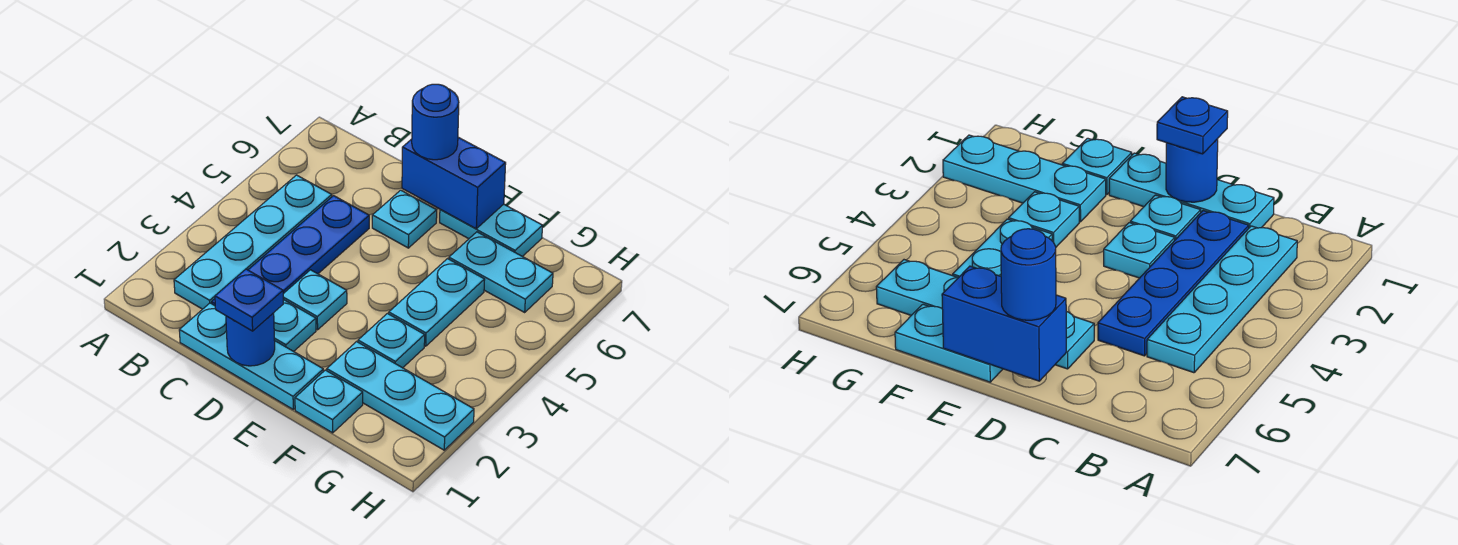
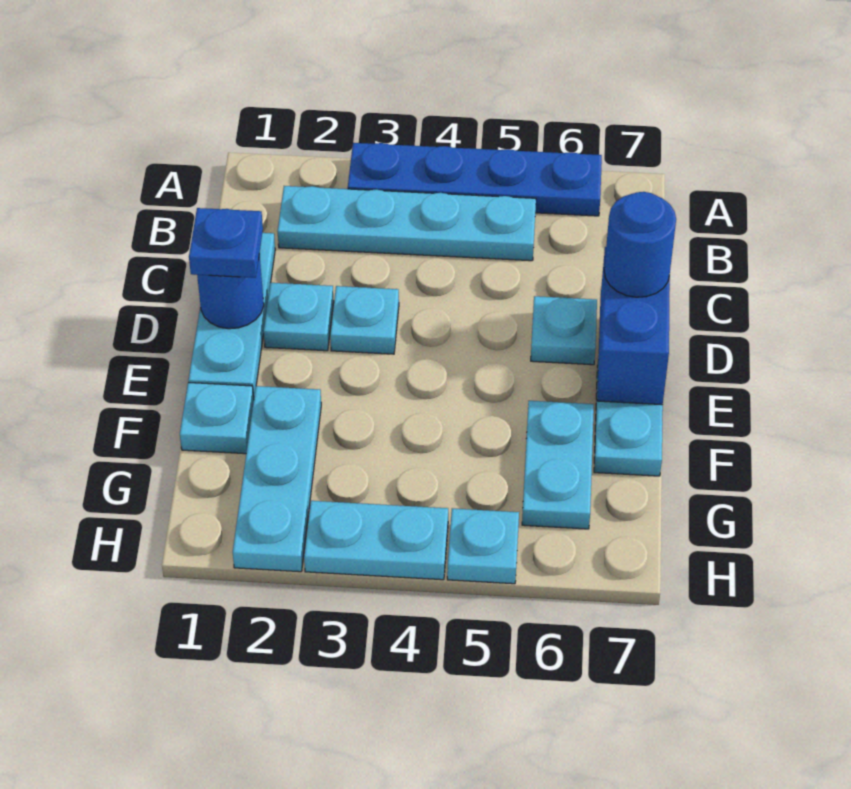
blue 1x4 plate [212,196,369,306] -> blue 1x4 plate moved to [348,143,602,216]
cyan 1x1 plate [358,314,425,368] -> cyan 1x1 plate moved to [447,508,519,584]
cyan 1x2 plate [389,259,485,346] -> cyan 1x2 plate moved to [304,501,448,580]

